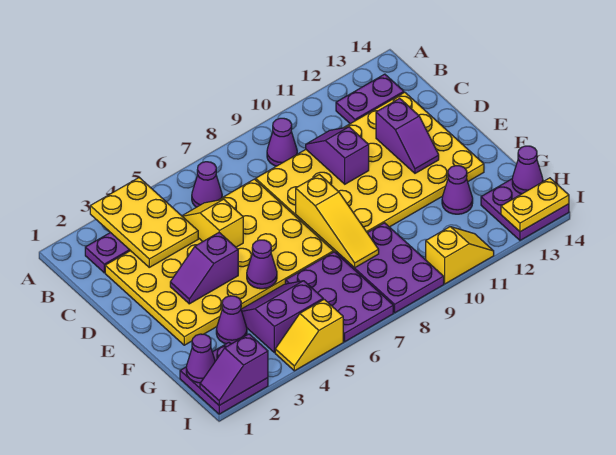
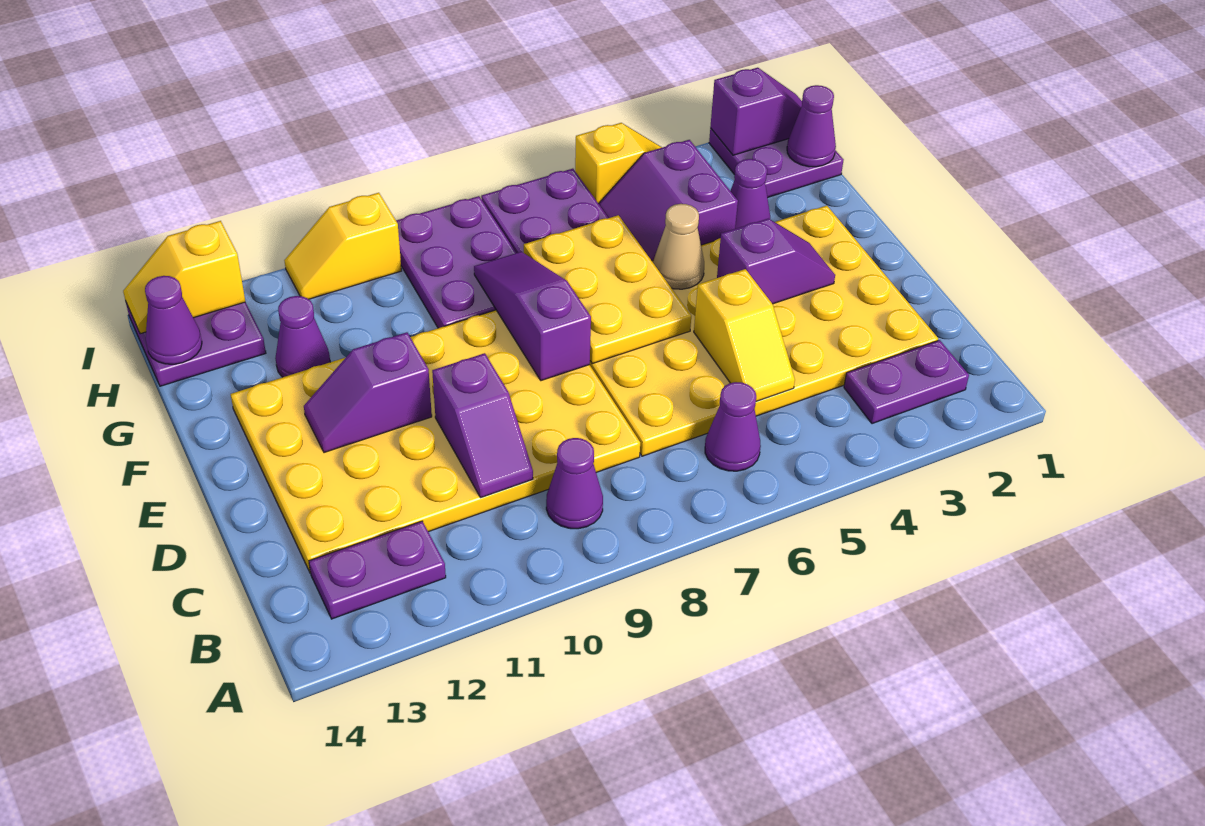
yellow 2x3 plate [90,178,198,267] -> yellow 2x3 plate moved to [524,215,691,364]
purple 1x2 slope [376,98,439,173] -> purple 1x2 slope turned to [304,332,432,453]
yellow 1x3 slope [296,175,379,268] -> purple 1x3 slope [474,252,591,381]
purple 1x1 cone [247,240,277,289] -> tan 1x1 cone [653,204,704,289]
purple 2x2 slope [241,281,323,353] -> purple 2x2 slope turned to [599,140,738,261]
yellow 1x2 plate [501,178,569,232] -> yellow 1x2 slope [123,221,245,334]

